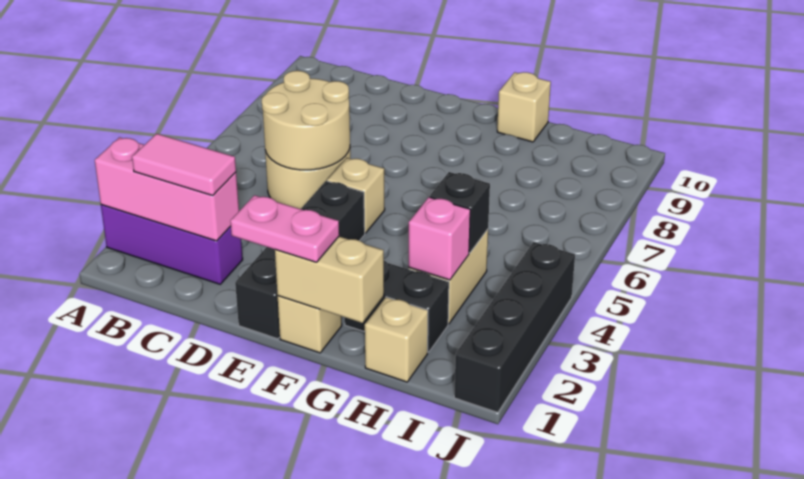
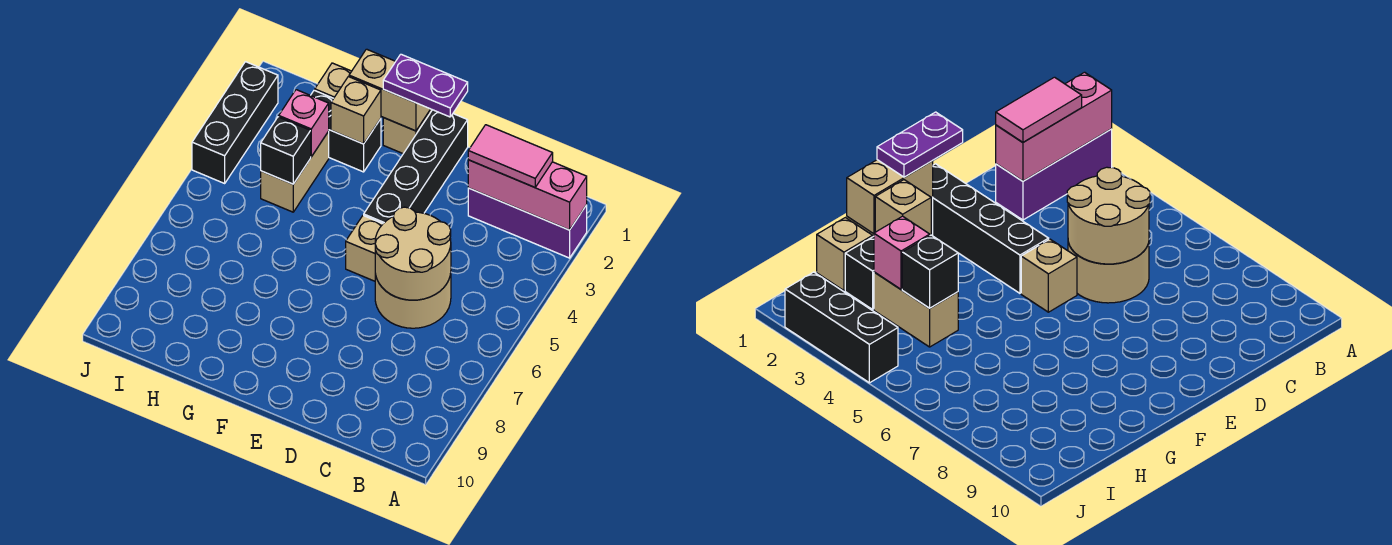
pink 1x2 plate [230,195,339,262] -> purple 1x2 plate [383,54,468,117]
tan 1x1 brick [497,72,551,142] -> tan 1x1 brick moved to [331,77,381,144]
black 1x4 brick [454,242,575,412] -> black 1x3 brick [192,62,278,183]

